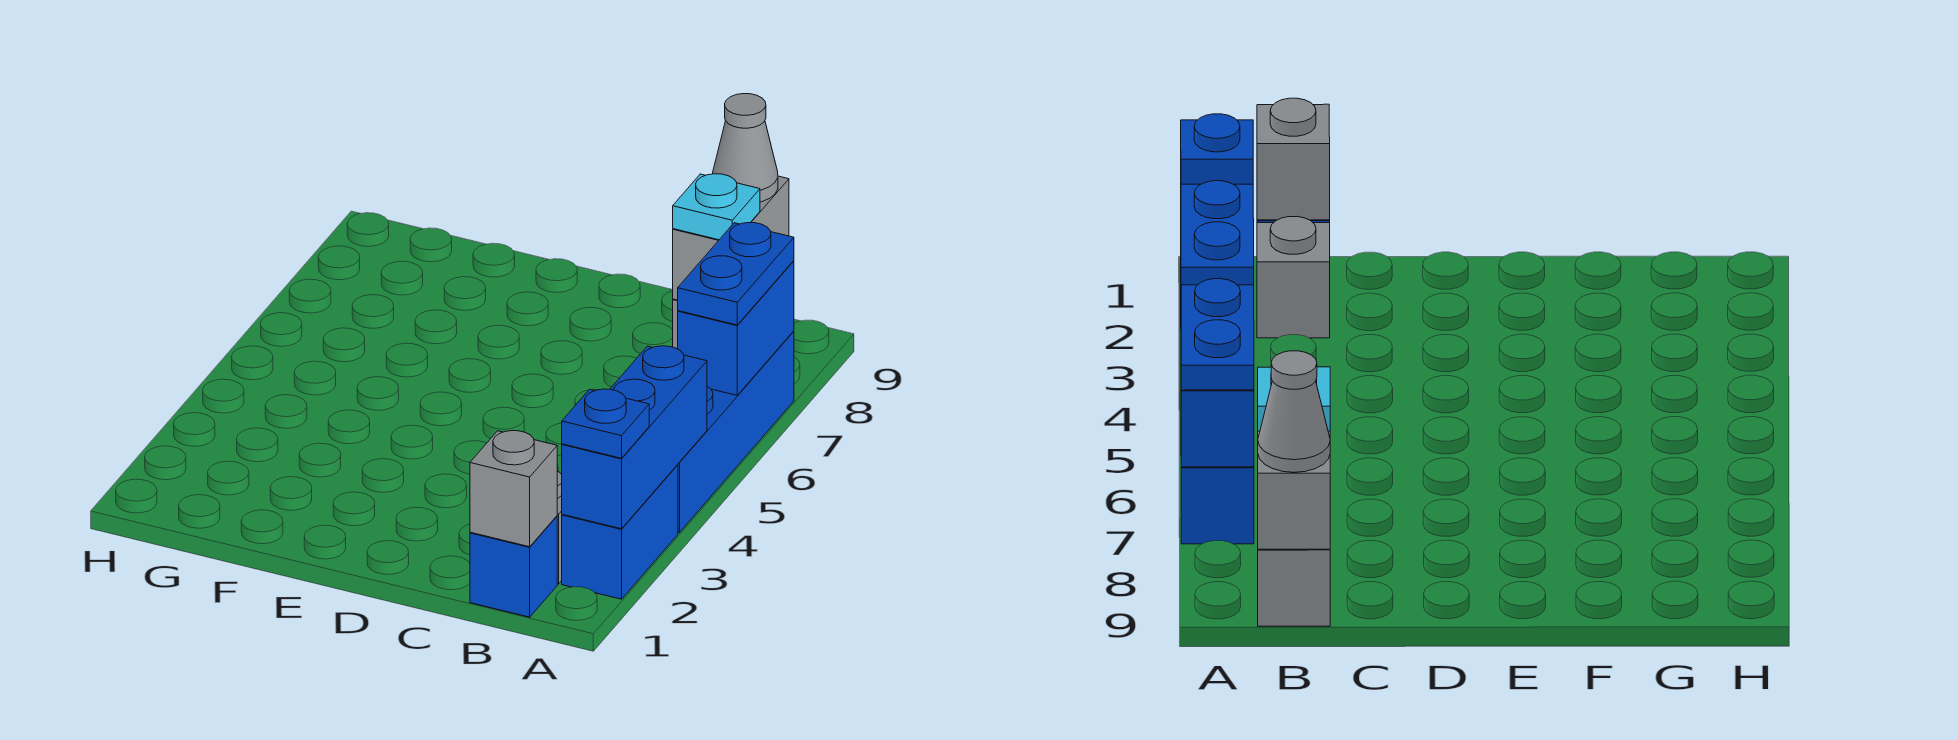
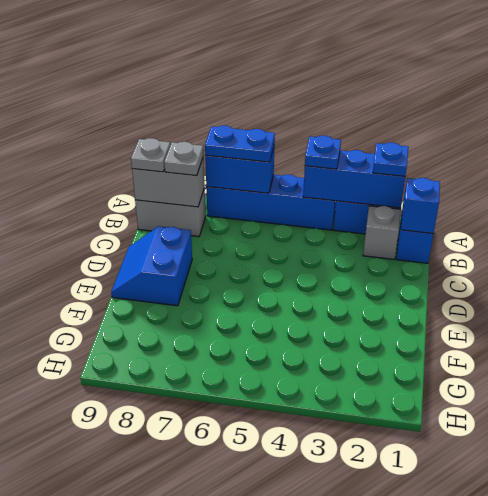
none -> blue 1x1 plate [305,136,341,169]
grey 1x1 brick [470,431,557,547] -> blue 1x1 brick [401,178,440,234]
cyan 1x1 plate [673,174,760,240] -> grey 1x1 plate [164,142,203,176]
grey 1x1 cone [713,94,778,202] -> grey 1x1 plate [131,138,170,172]
none -> blue 2x2 slope [111,226,192,306]

